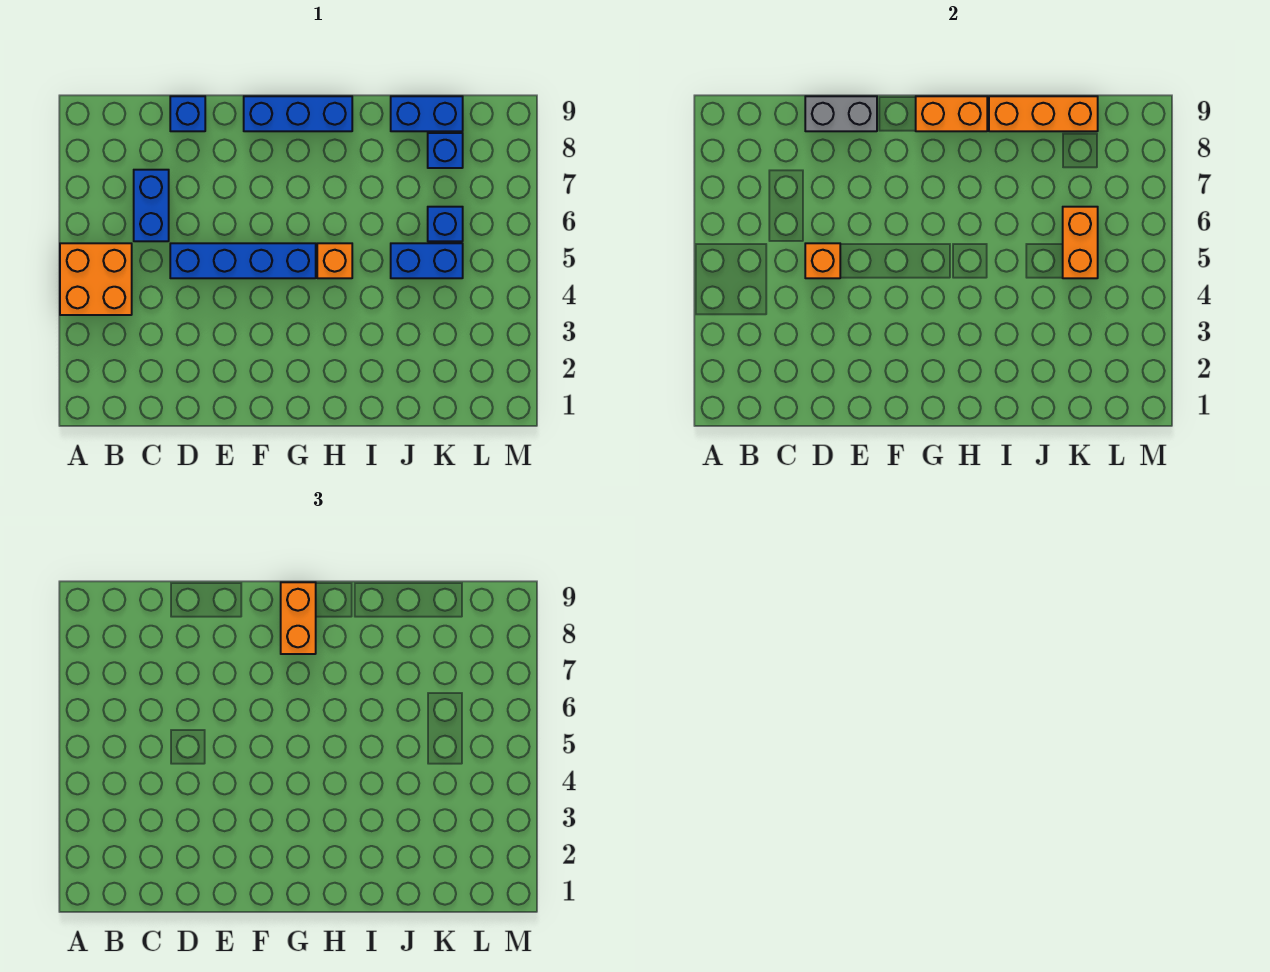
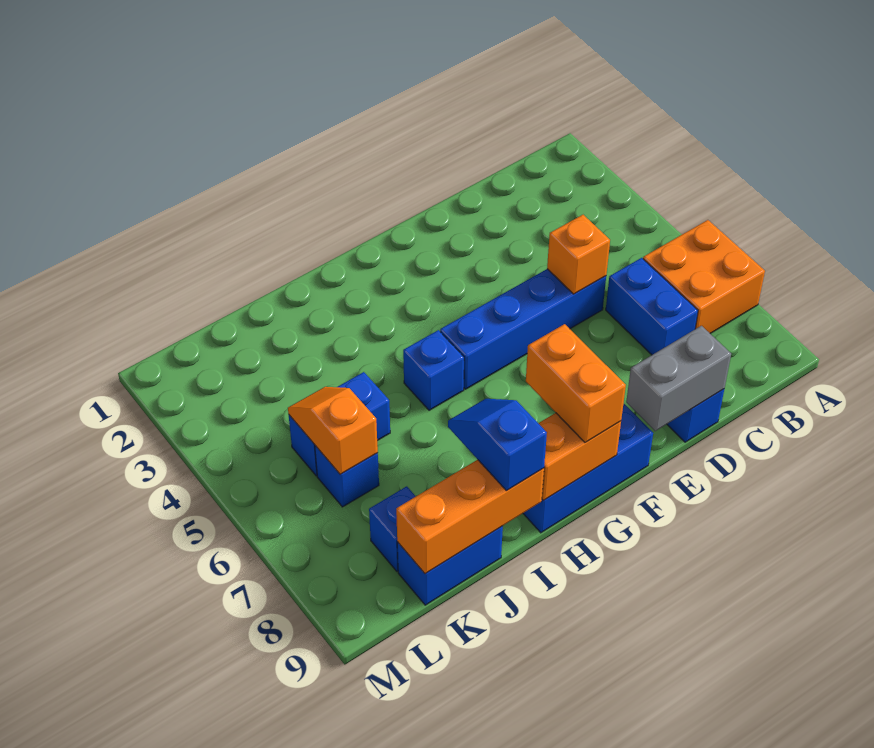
orange 2x2 brick [60,243,132,315] -> orange 2x2 brick moved to [643,220,765,333]
orange 1x1 brick [317,243,352,278] -> blue 1x1 brick [403,330,464,410]
none -> blue 1x2 slope [448,399,547,491]
orange 1x2 brick [1063,207,1098,278] -> orange 1x2 slope [288,387,378,474]

